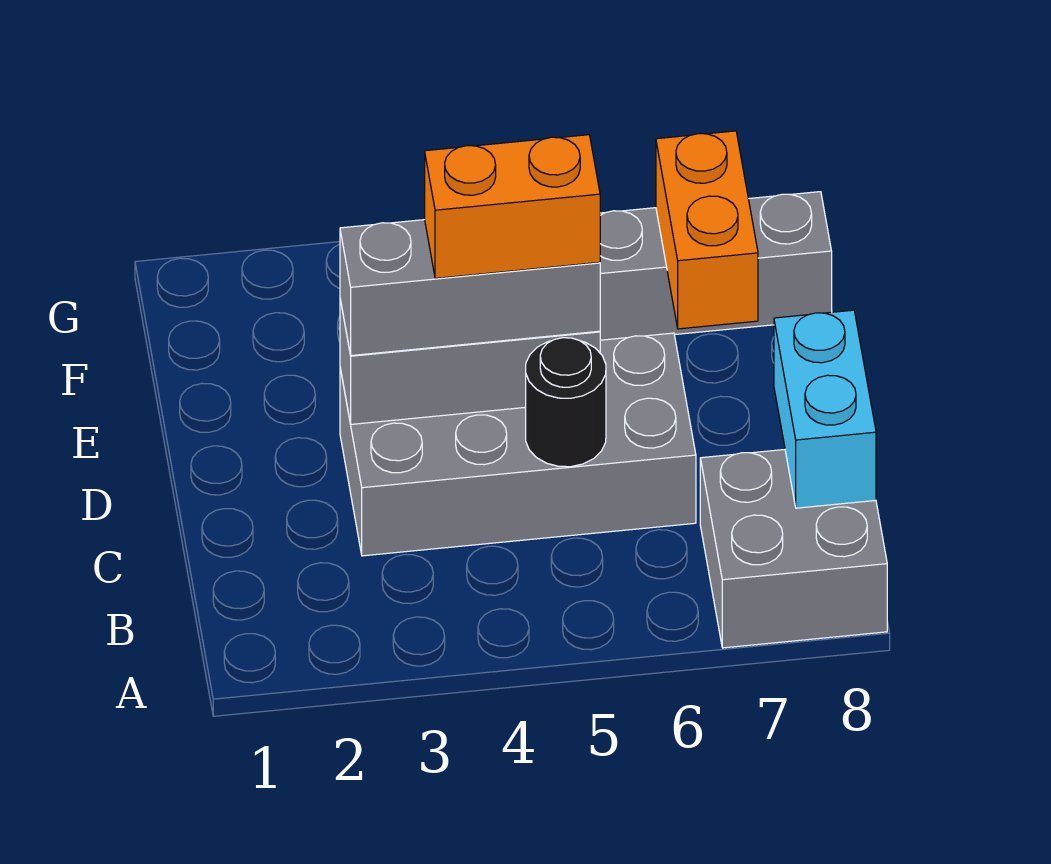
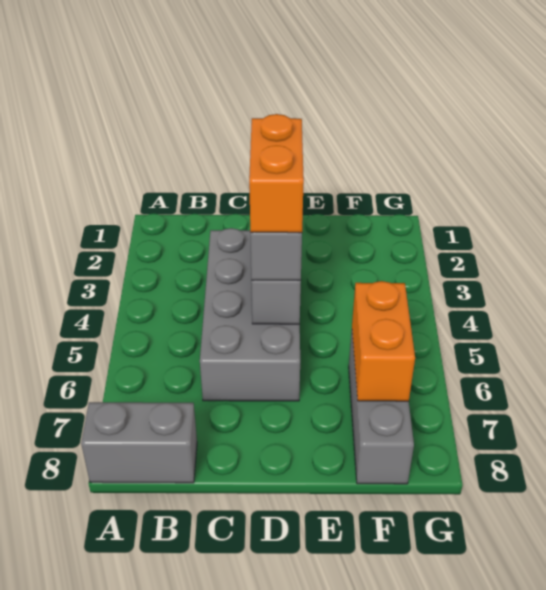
grey 2x2 brick [700,450,887,648] -> grey 1x2 brick [81,402,197,483]
cyan 1x2 brick [774,310,876,508] -> none
black 1x1 round brick [526,338,606,467] -> none
orange 1x2 brick [656,131,758,329] -> orange 1x2 brick turned to [352,281,415,401]

